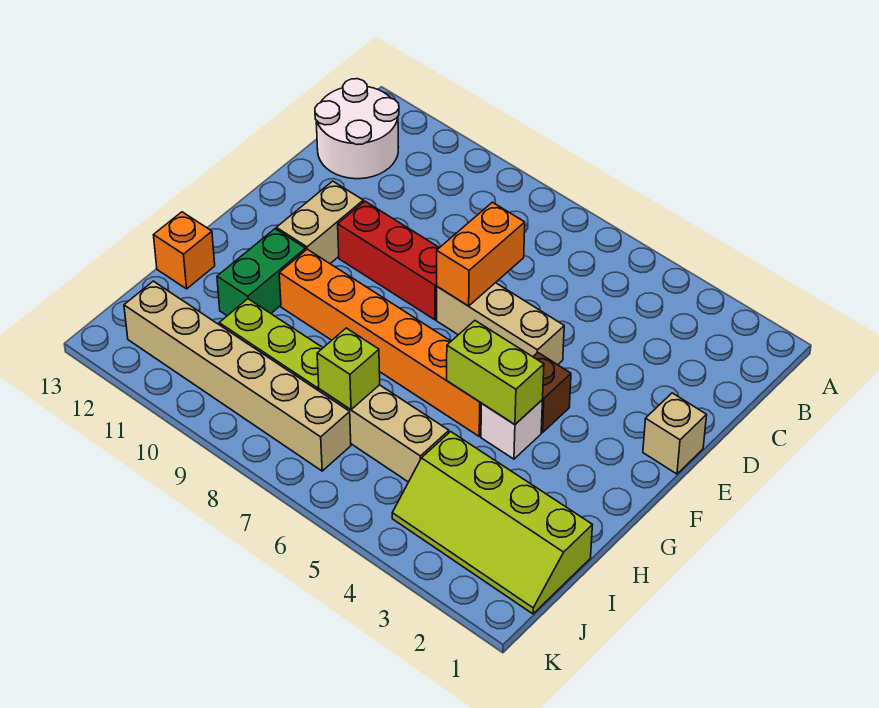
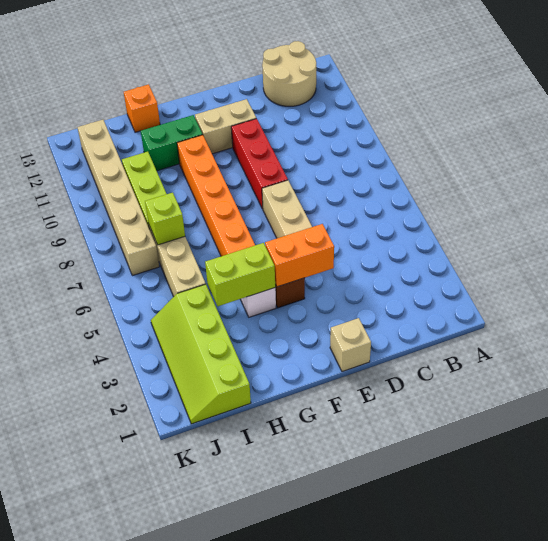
white 2x2 round brick [315,79,399,179] -> tan 2x2 round brick [262,41,316,106]
orange 1x2 brick [437,202,525,306] -> orange 1x2 brick moved to [265,224,334,287]
lime 1x2 brick [447,321,544,424] -> lime 1x2 brick turned to [205,243,275,306]

